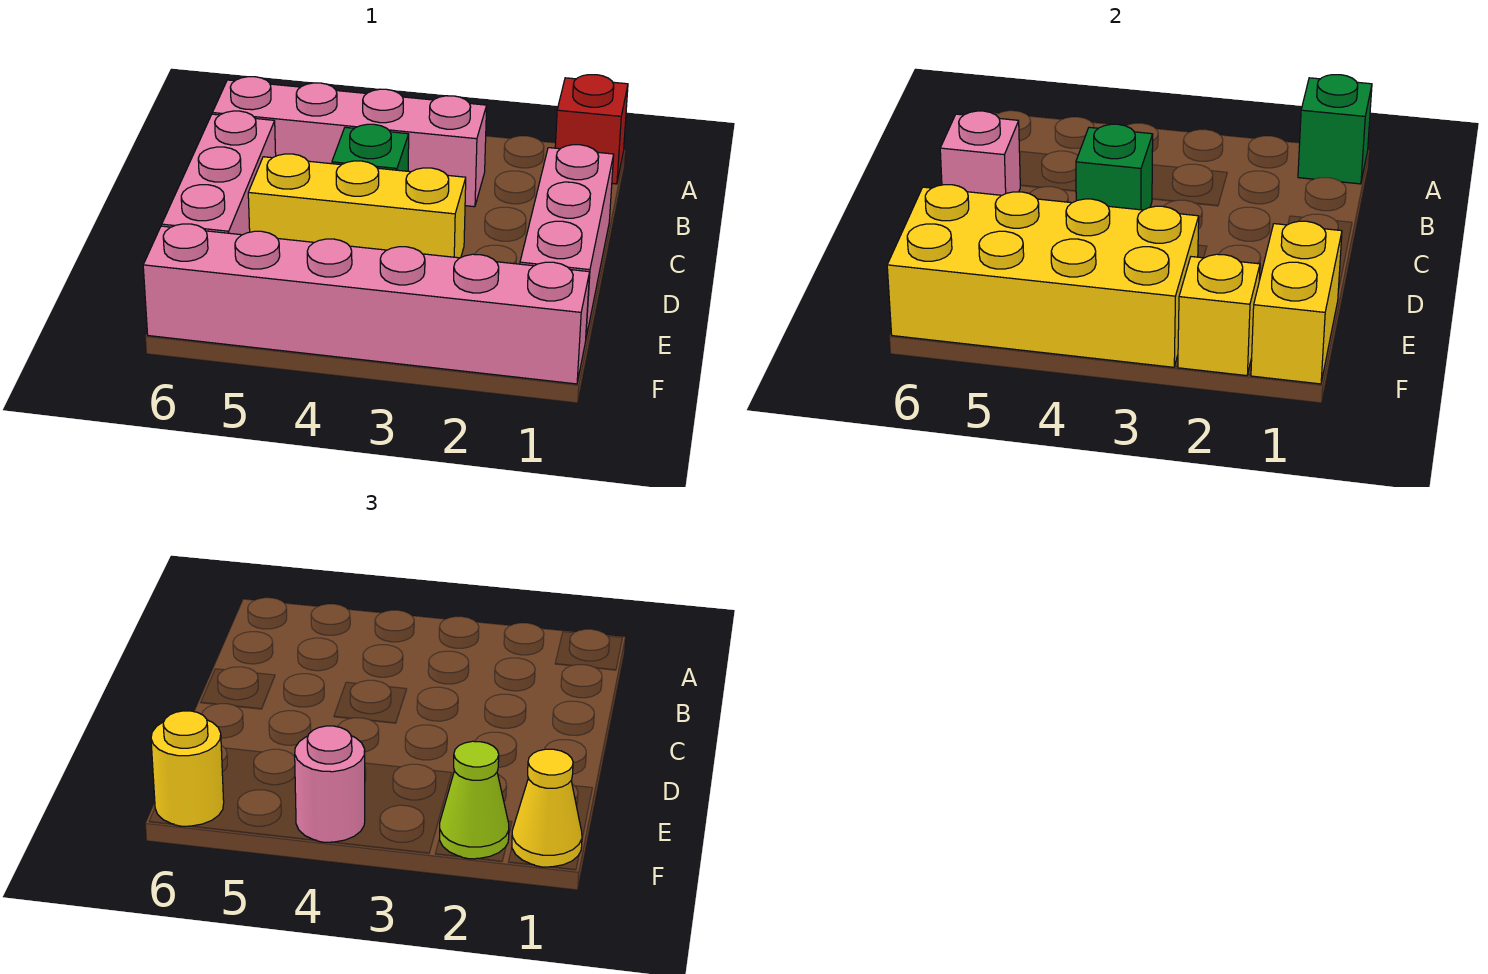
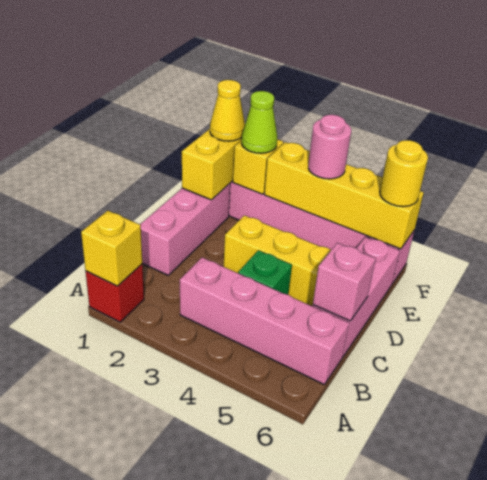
green 1x1 brick [1298,75,1372,184] -> yellow 1x1 brick [81,211,142,286]
green 1x1 brick [1076,124,1153,210] -> none
yellow 2x4 brick [887,185,1199,367] -> yellow 1x4 brick [264,142,424,249]

